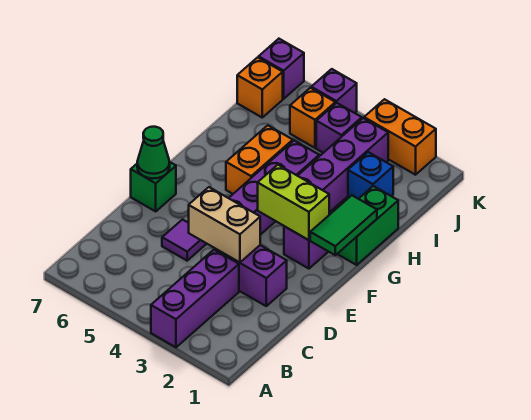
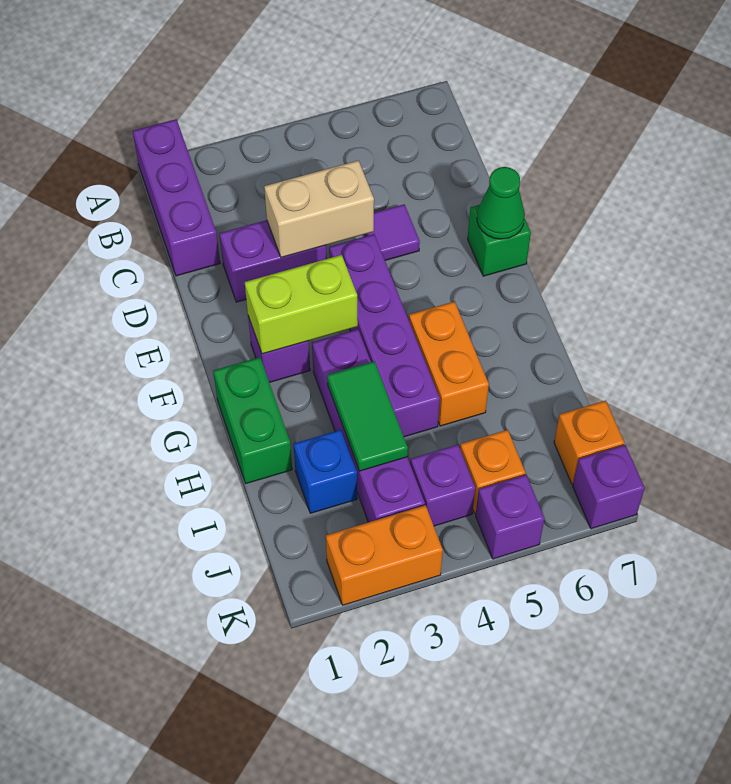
purple 1x3 brick [151,250,239,347] -> purple 1x3 brick moved to [133,119,220,276]
green 1x2 tile [310,195,377,255] -> green 1x2 tile moved to [327,361,408,471]

